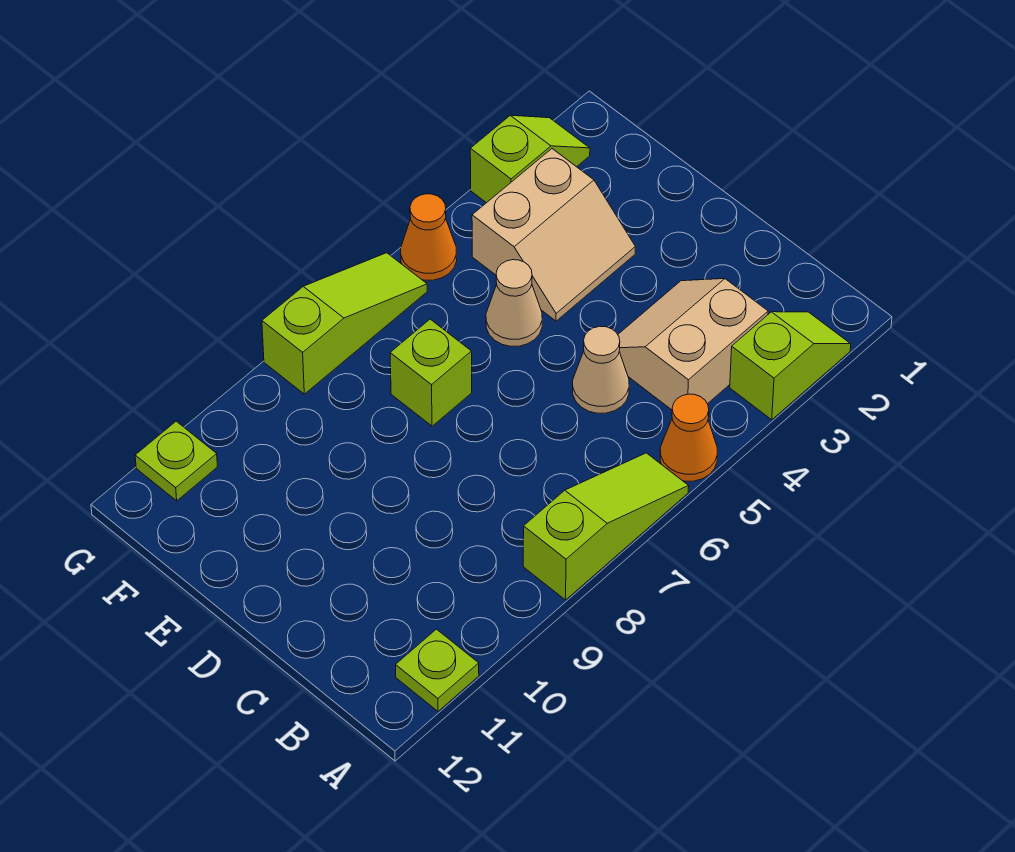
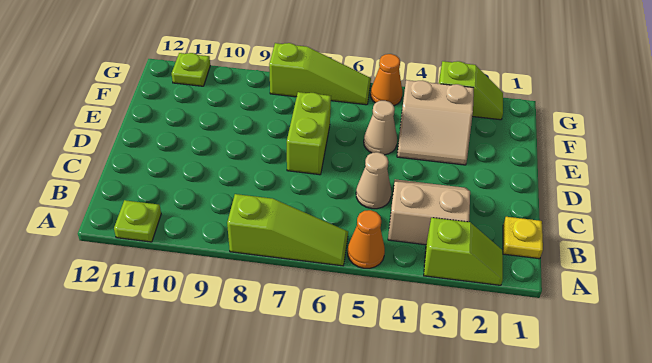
none -> yellow 1x1 plate [503,217,543,259]
lime 1x1 brick [390,319,472,426] -> lime 1x2 brick [287,92,331,175]

